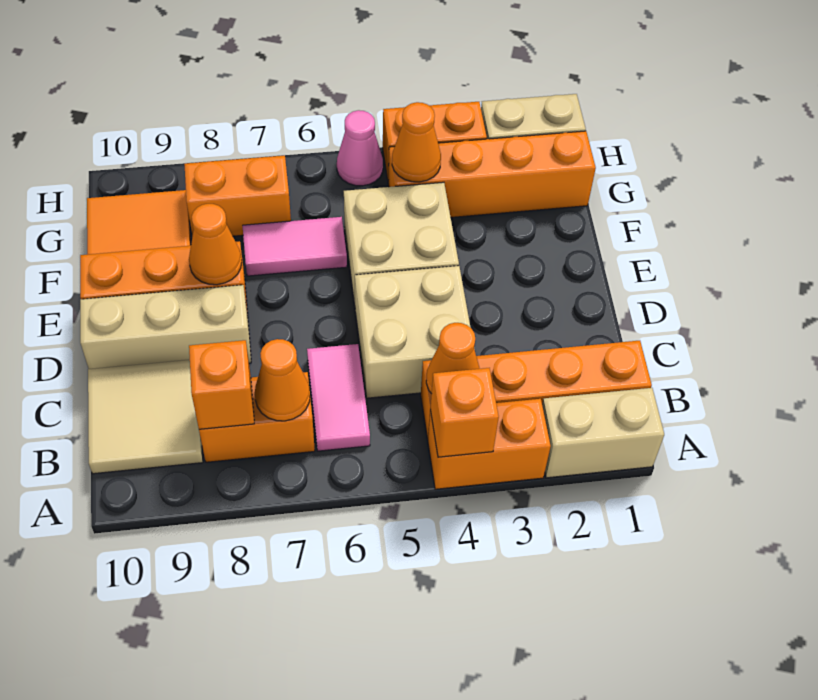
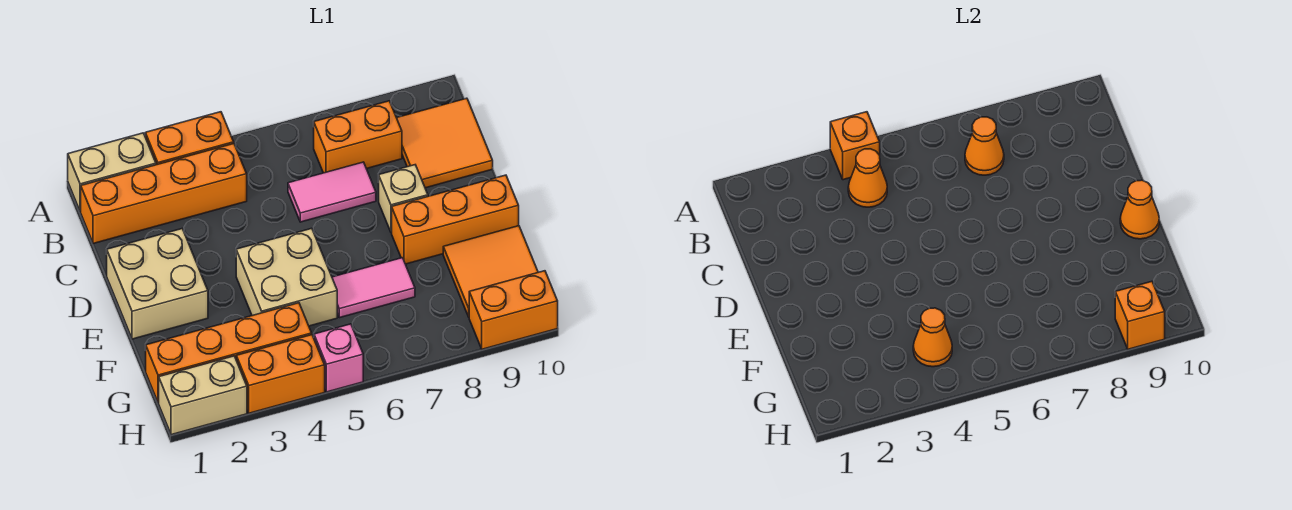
pink 1x2 tile [307,344,370,451] -> pink 1x2 tile turned to [288,162,376,222]
orange 1x1 brick [189,340,254,429] -> orange 1x1 brick moved to [1115,281,1165,349]
tan 2x2 tile [88,360,203,474] -> orange 2x2 tile [397,98,493,188]
tan 2x2 brick [355,266,471,398] -> tan 2x2 brick moved to [107,229,208,339]
tan 1x3 brick [80,285,251,369] -> tan 1x1 brick [379,165,428,233]
orange 1x1 cone [189,204,242,285] -> orange 1x1 cone moved to [1120,180,1159,239]
orange 1x2 brick [184,155,291,236] -> orange 1x2 brick moved to [469,271,558,349]
pink 1x1 cone [337,110,383,186] -> pink 1x1 brick [314,324,363,392]

